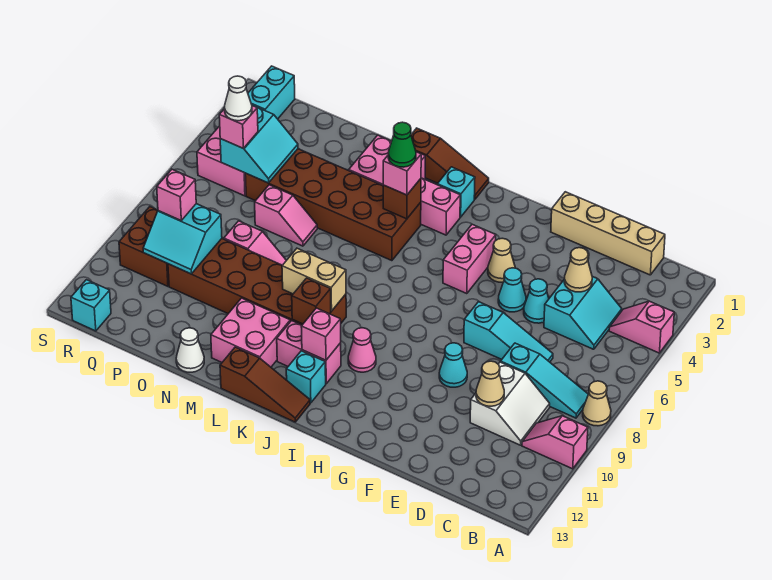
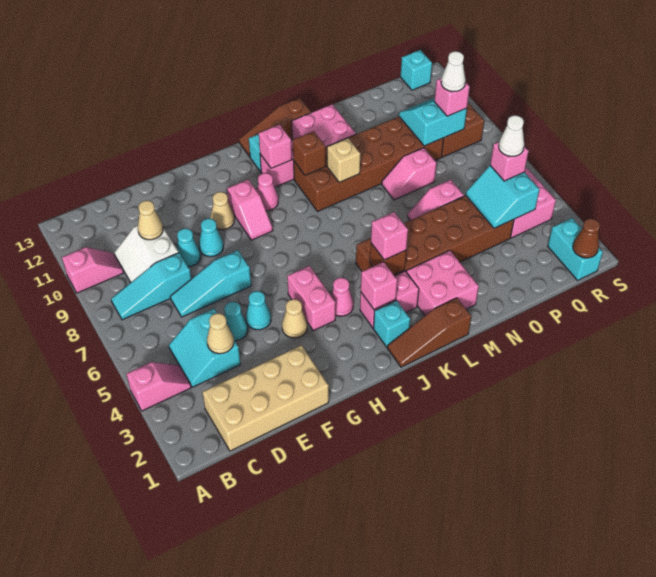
tan 1x1 cone [583,381,611,426] -> tan 1x1 cone moved to [211,192,234,230]
tan 1x4 brick [551,192,665,275] -> tan 2x4 brick [202,345,329,451]
none -> cyan 1x1 cone [177,228,201,267]
none -> pink 1x2 slope [227,180,273,240]
none -> pink 1x1 cone [331,278,353,316]
none -> pink 1x1 brick [361,262,397,309]
green 1x1 cone [388,122,416,167] -> none
tan 1x2 brick [282,248,346,311] -> tan 1x1 brick [327,138,360,182]
white 1x1 cone [176,328,204,372] -> white 1x1 cone moved to [441,51,466,92]
none -> brown 1x1 cone [573,219,600,258]

